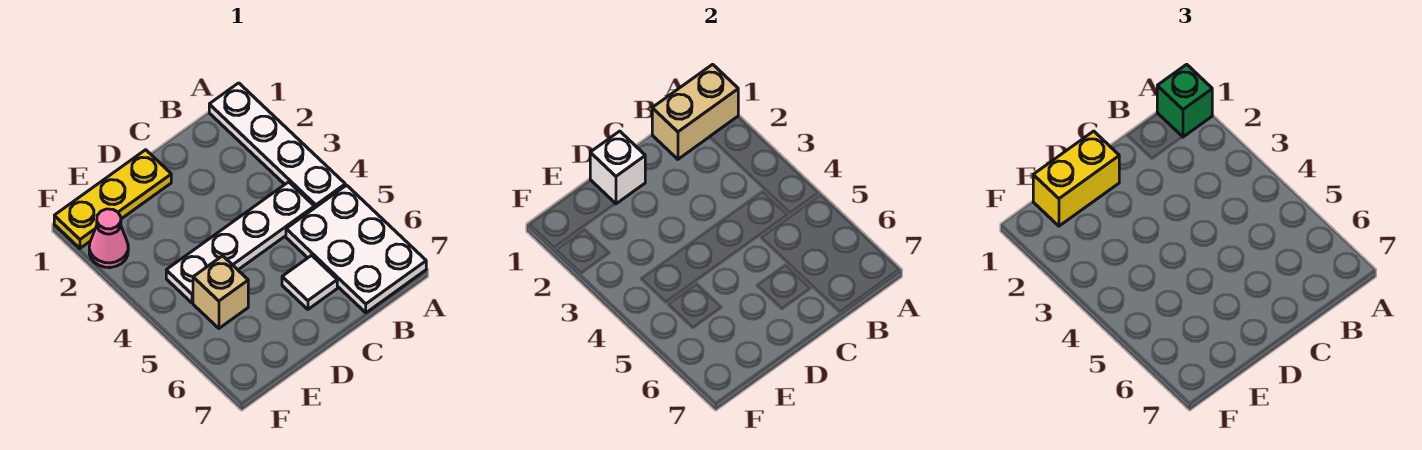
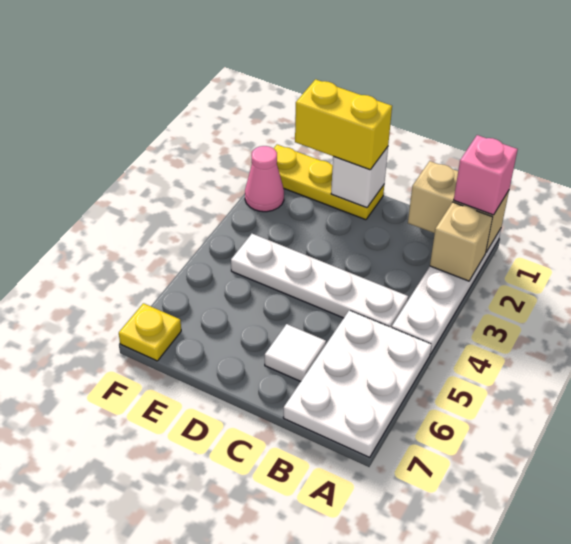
green 1x1 brick [1157,64,1212,137] -> pink 1x1 brick [454,135,518,215]
tan 1x1 brick [193,256,248,328] -> tan 1x1 brick moved to [430,202,493,281]
none -> yellow 1x1 plate [119,303,181,361]

